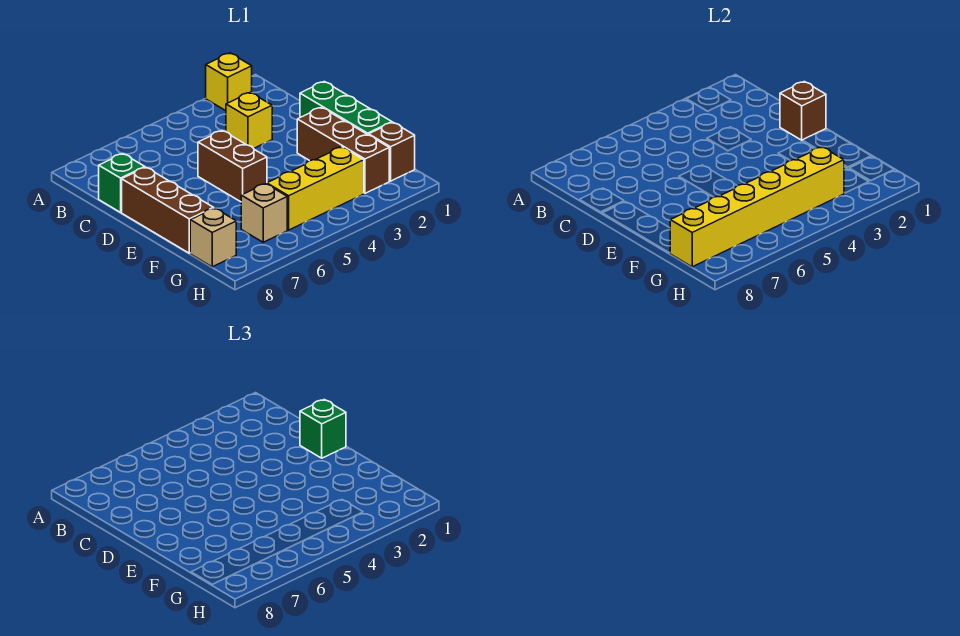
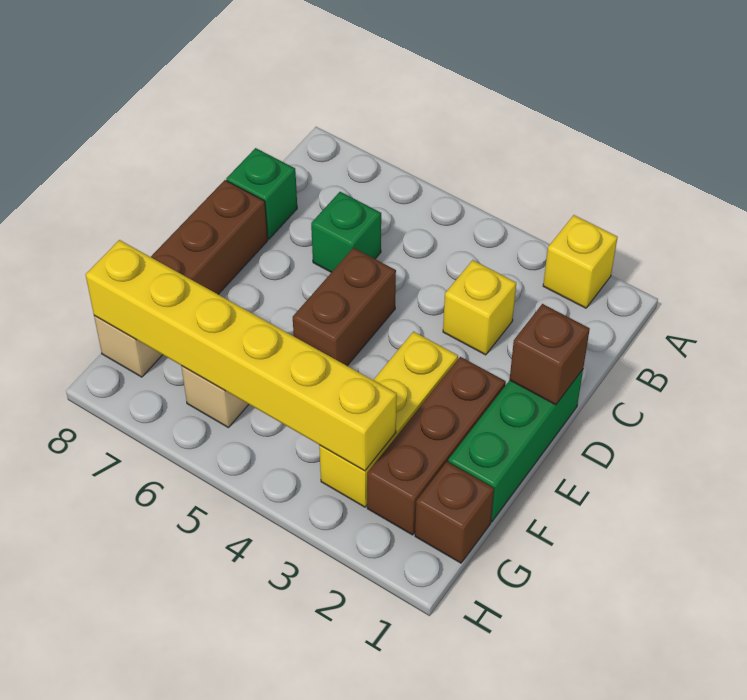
green 1x1 brick [300,400,346,458] -> green 1x1 brick moved to [311,192,381,273]
yellow 1x3 brick [267,147,364,230] -> yellow 1x3 brick turned to [319,332,458,507]

